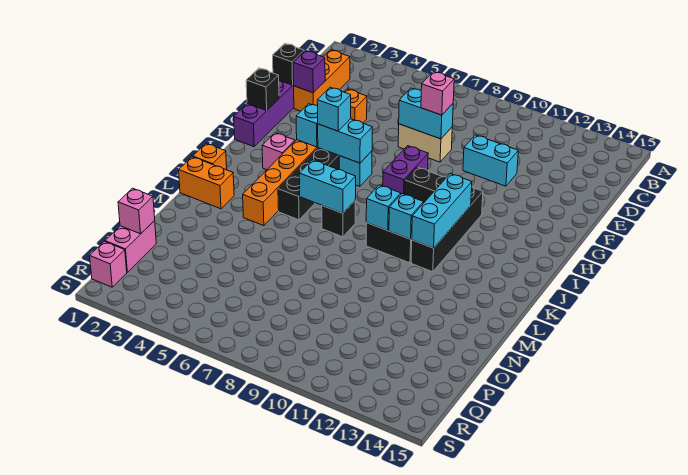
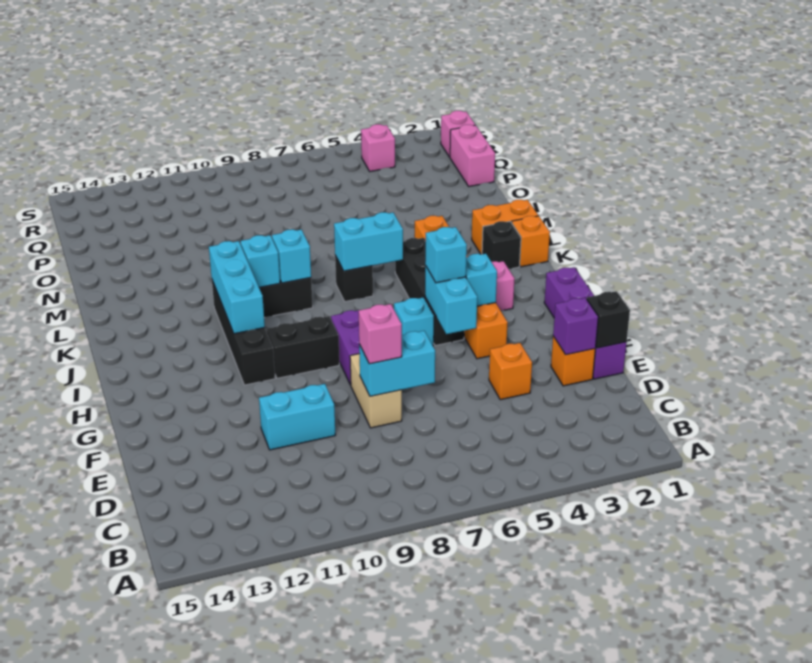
orange 1x3 brick [294,50,350,111] -> orange 1x1 brick [551,336,595,386]
tan 1x2 brick [398,124,452,162] -> tan 1x2 brick turned to [350,354,402,428]
black 1x1 brick [246,68,279,111] -> black 1x1 brick moved to [482,221,521,269]
cyan 1x2 brick [318,119,372,163] -> cyan 1x2 brick turned to [425,266,477,334]
pink 1x1 brick [118,188,155,234] -> pink 1x1 brick moved to [361,124,395,171]

